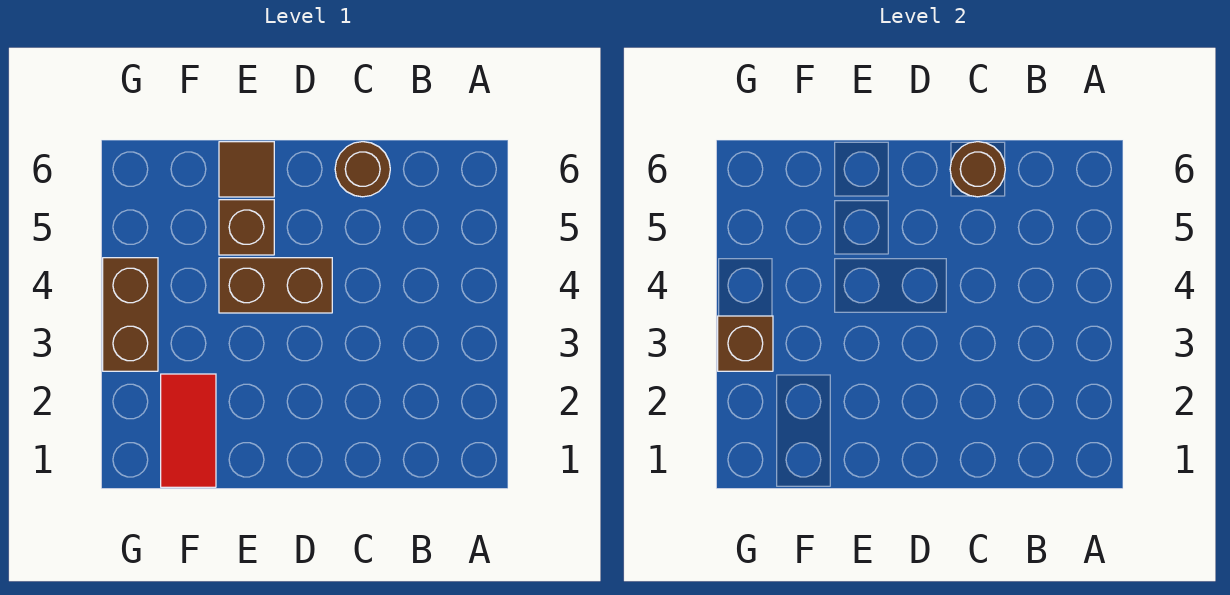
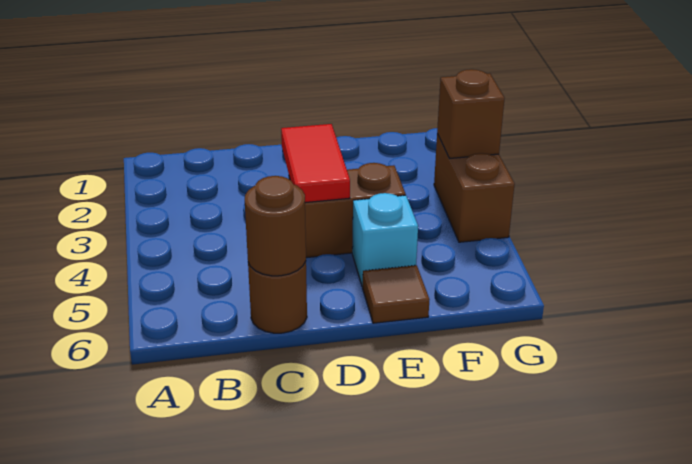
brown 1x1 brick [219,200,274,255] -> cyan 1x1 brick [352,193,418,287]
red 1x2 tile [161,374,216,487] -> red 1x2 tile moved to [281,124,350,203]

